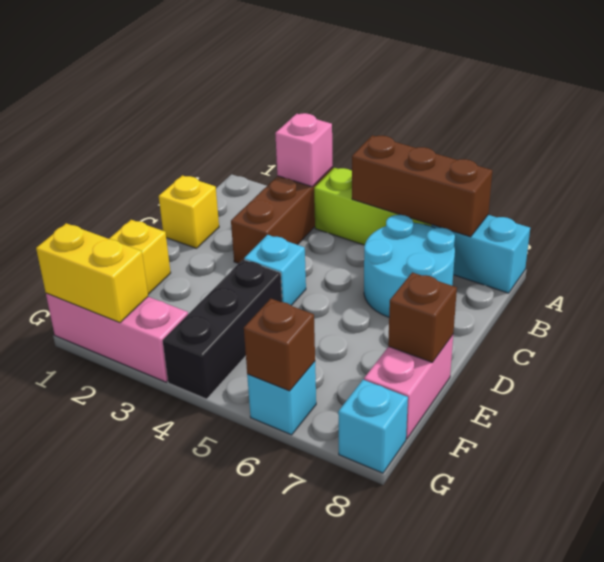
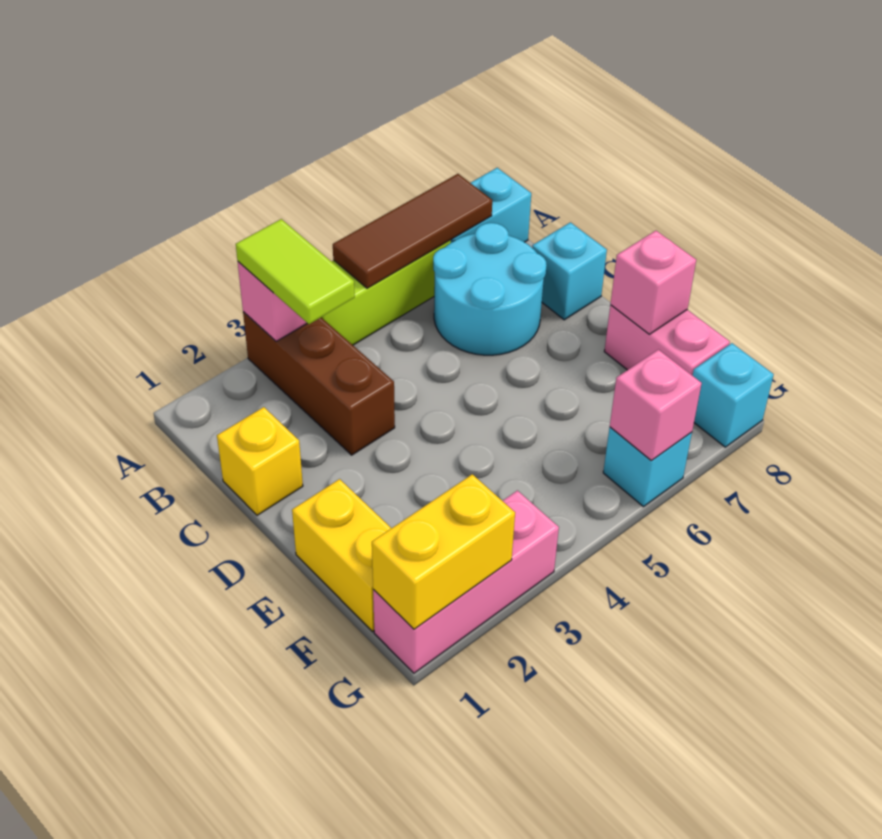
none -> lime 1x2 tile [236,219,355,324]
brown 1x3 brick [352,135,492,237] -> brown 1x3 tile [333,174,492,288]
cyan 1x1 brick [244,235,306,305] -> cyan 1x1 brick moved to [532,222,607,320]
black 1x3 brick [162,259,282,399] -> none
brown 1x1 brick [388,272,457,362] -> pink 1x1 brick [610,231,696,334]
brown 1x1 brick [244,299,315,391] -> pink 1x1 brick [610,350,702,460]

